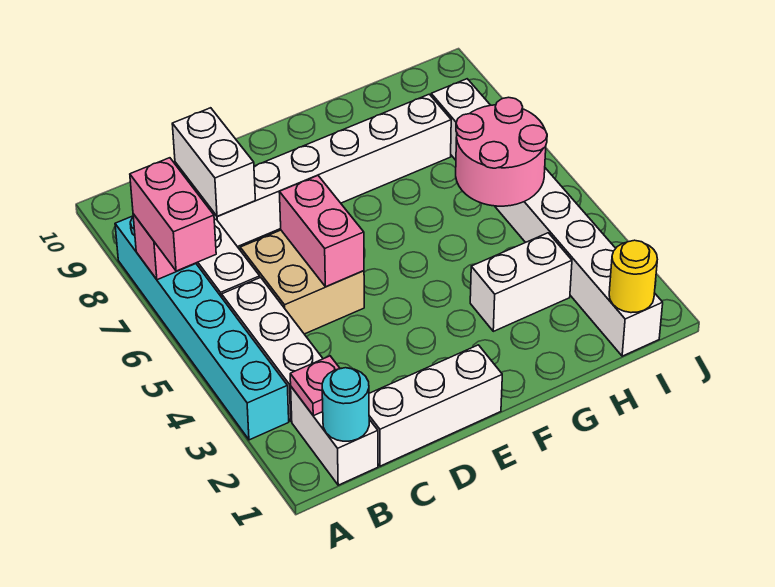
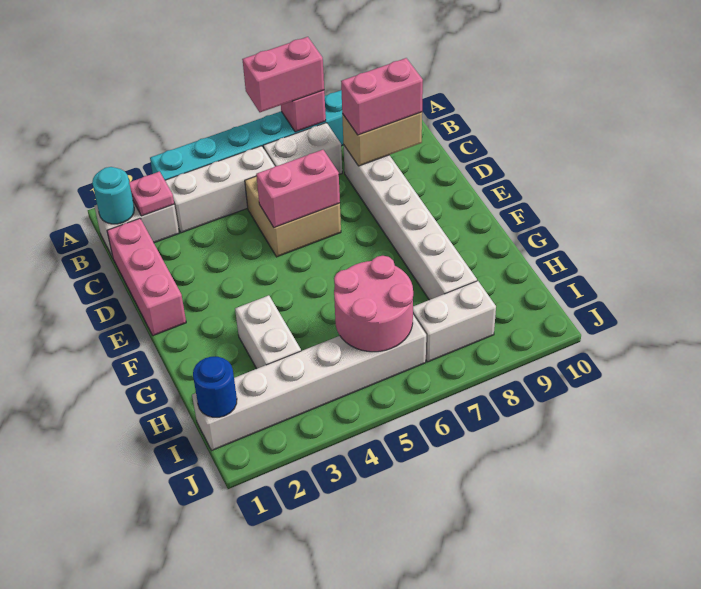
white 1x3 brick [369,345,502,466] -> pink 1x3 brick [107,218,186,336]
white 1x2 brick [172,108,255,217] -> tan 1x2 brick [342,112,422,166]
none -> pink 1x2 brick [341,58,423,135]
yellow 1x1 round brick [609,240,657,313] -> blue 1x1 round brick [193,357,237,417]

